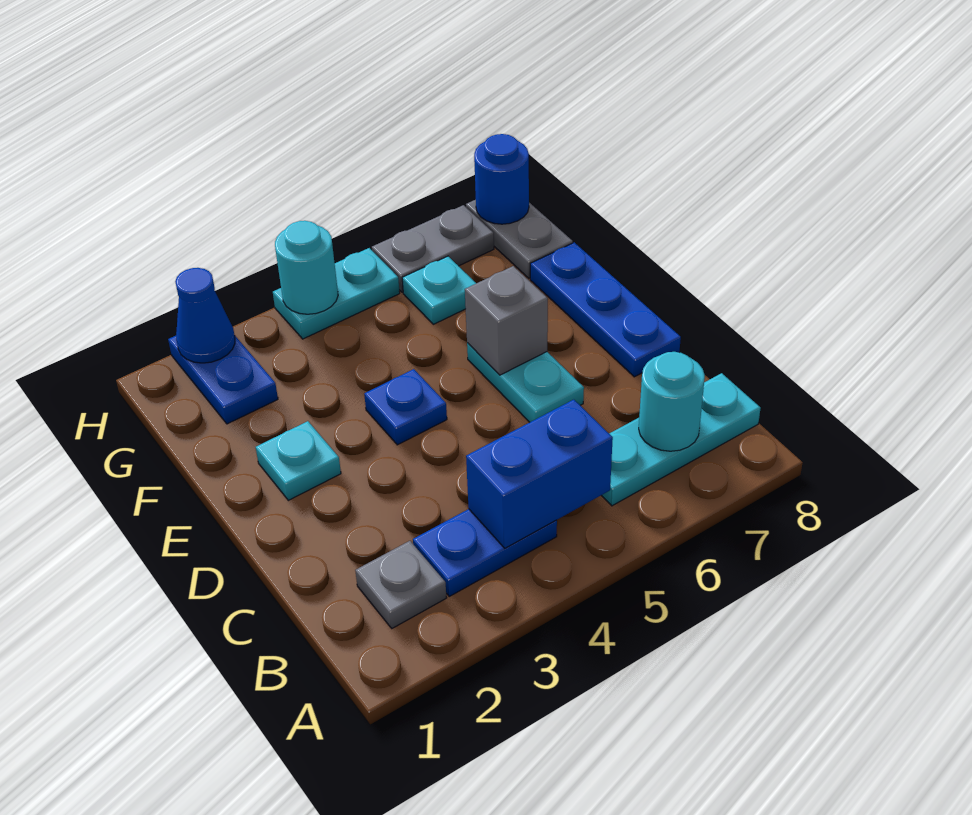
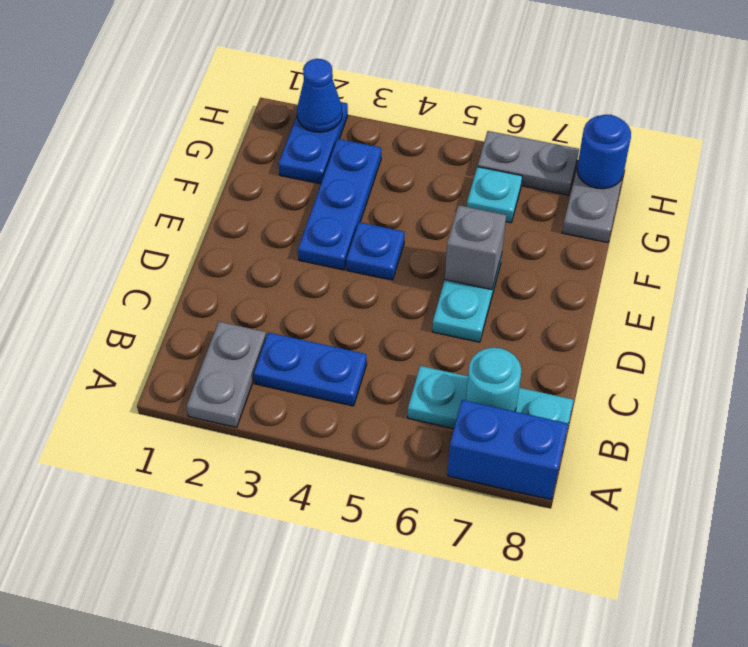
grey 1x1 plate [355,541,447,628] -> grey 1x2 plate [186,322,266,427]
blue 1x2 brick [466,400,613,548] -> blue 1x2 brick moved to [447,400,568,500]
blue 1x3 plate [530,242,681,377] -> blue 1x3 plate moved to [298,139,381,270]
cyan 1x1 plate [256,421,341,500] -> none
cyan 1x2 plate [273,248,400,339] -> none
cyan 1x1 round brick [275,221,338,314] -> none

